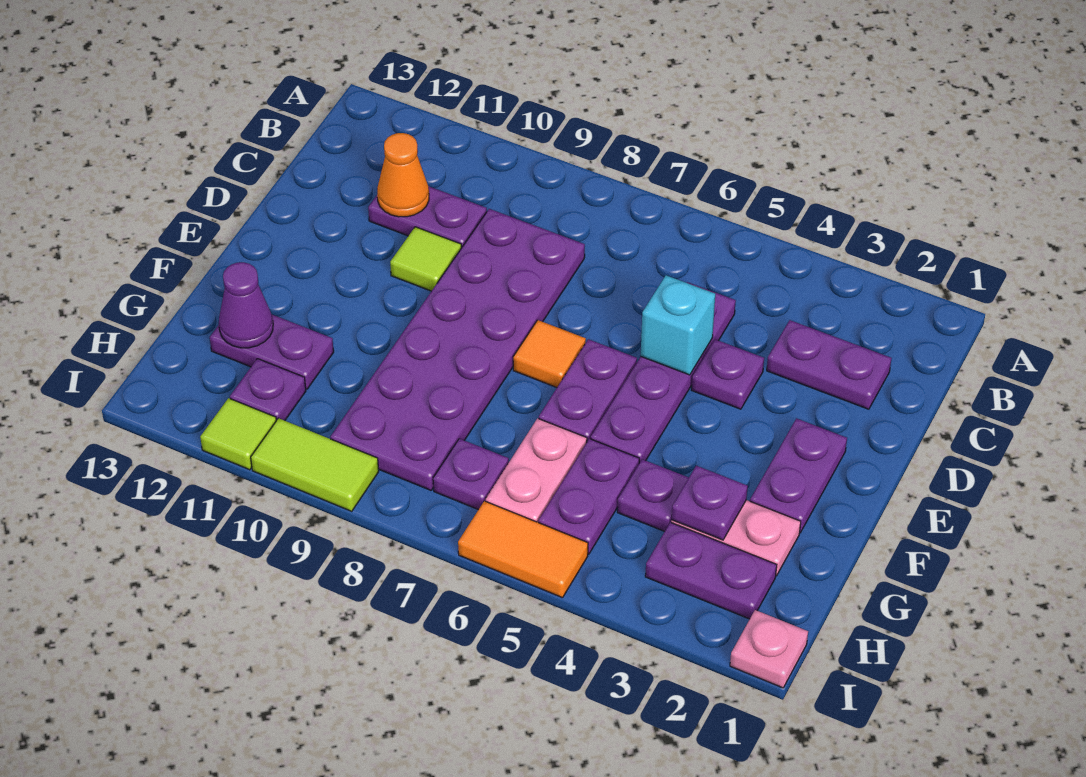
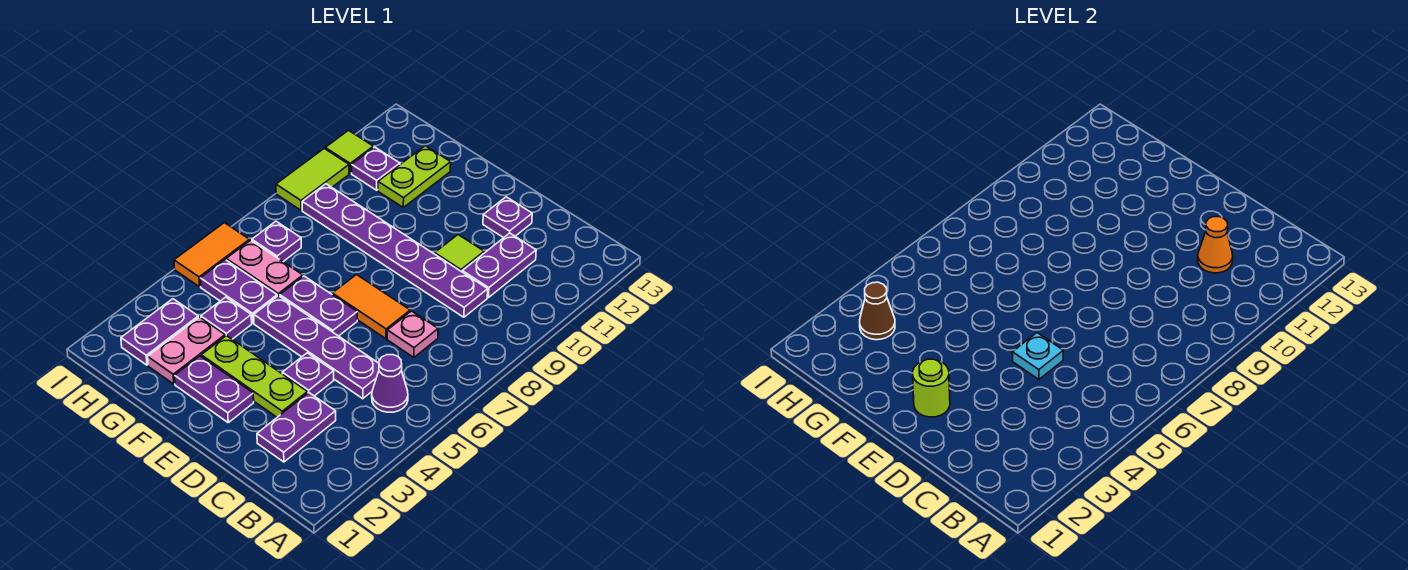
purple 2x6 plate [330,209,585,490] -> purple 1x6 plate [302,184,488,317]
none -> lime 1x3 plate [201,335,308,417]
cyan 1x1 brick [641,275,715,375] -> cyan 1x1 plate [1012,333,1063,379]
none -> lime 1x1 round brick [913,359,950,417]
orange 1x1 tile [513,320,586,387] -> orange 1x2 tile [332,275,410,339]
purple 1x1 plate [672,466,748,540] -> purple 1x1 plate moved to [483,197,532,238]
purple 1x2 plate [210,315,334,389] -> lime 1x2 plate [378,146,451,207]
purple 1x1 cone [219,262,273,348] -> purple 1x1 cone moved to [372,355,408,412]
none -> brown 1x1 cone [860,282,895,340]
pink 1x1 plate [730,610,808,688] -> pink 1x1 plate moved to [387,311,438,357]

